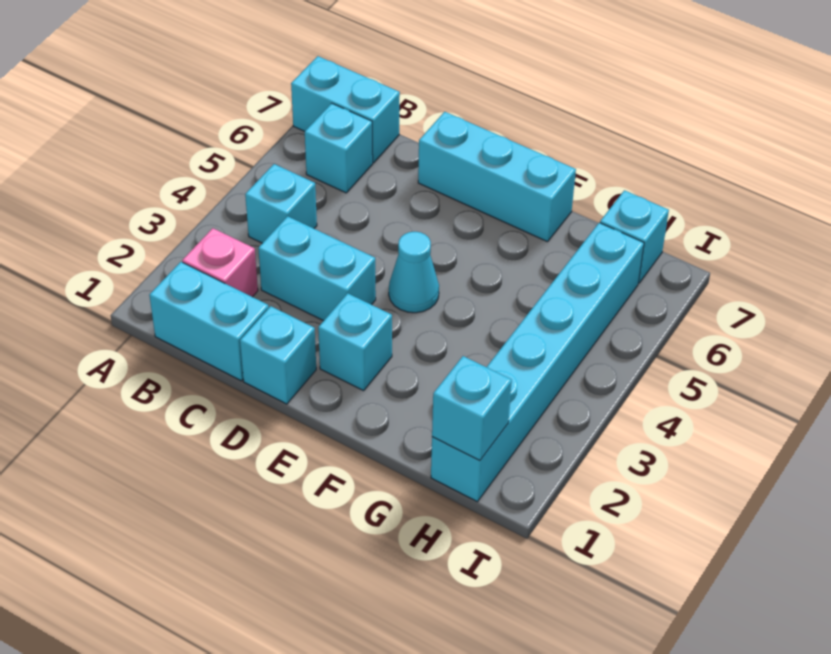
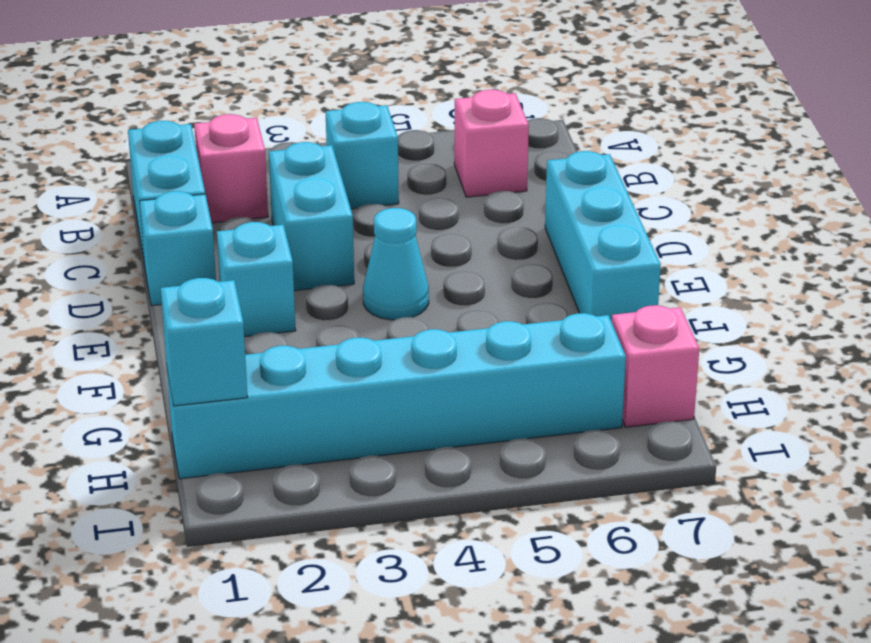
cyan 1x2 brick [291,56,400,163] -> none
cyan 1x1 brick [305,103,373,193] -> pink 1x1 brick [454,90,529,197]
cyan 1x1 brick [600,190,669,283] -> pink 1x1 brick [612,305,699,427]

